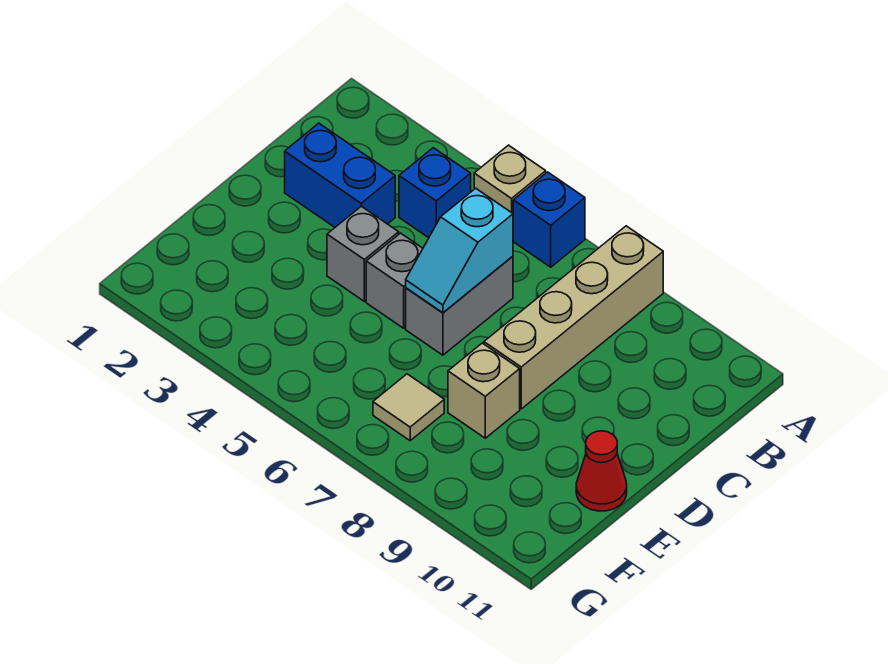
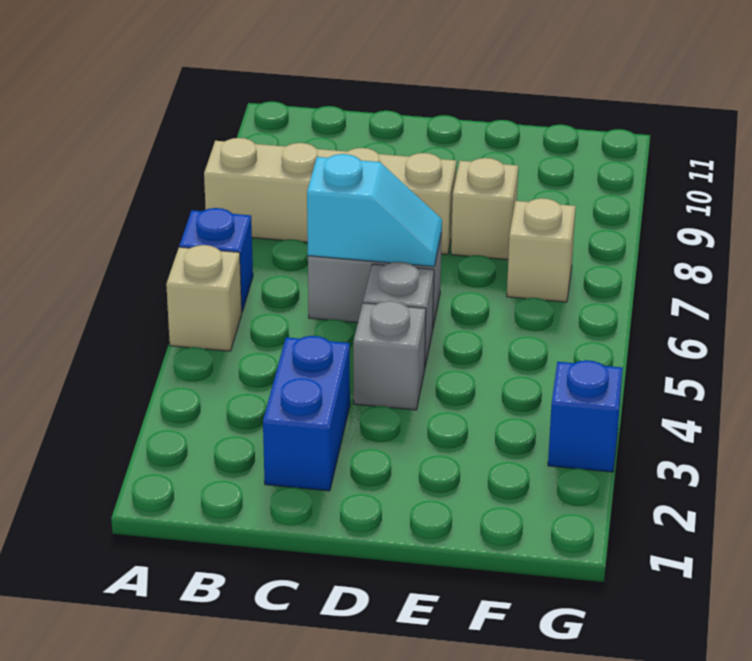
blue 1x1 brick [399,148,471,238] -> blue 1x1 brick moved to [548,360,623,472]
red 1x1 cone [576,431,627,511] -> none
tan 1x1 tile [373,374,444,441] -> tan 1x1 brick [507,198,576,302]

